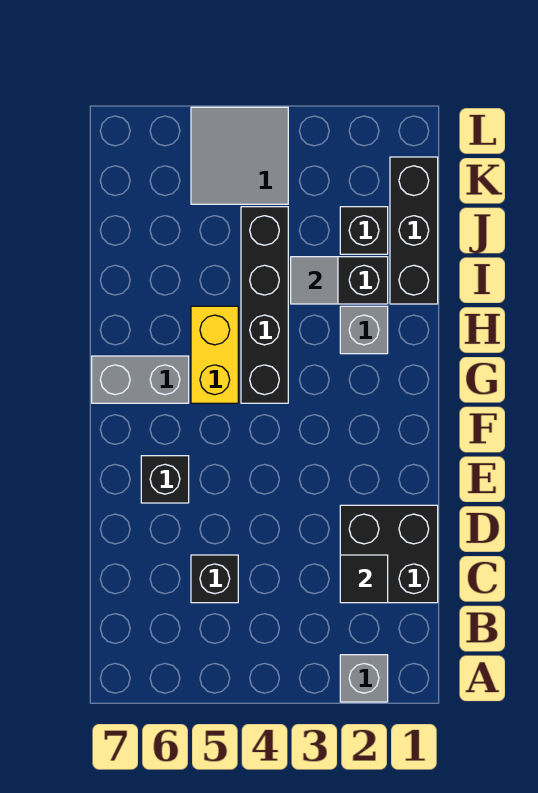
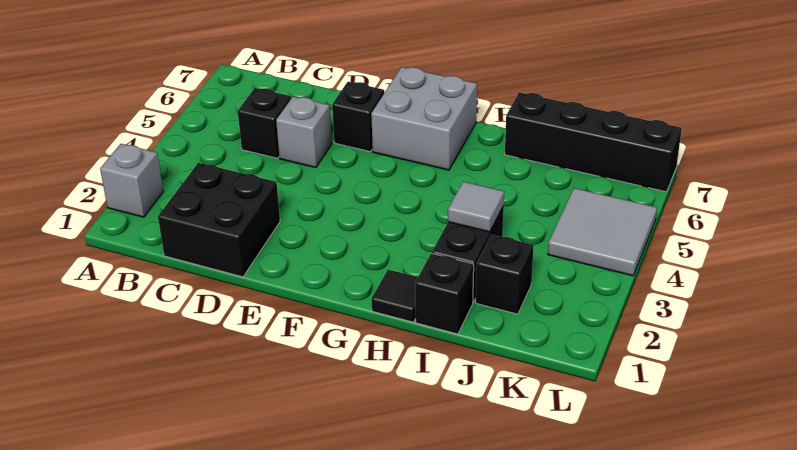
black 1x1 tile [340,555,388,603] -> black 1x1 tile moved to [371,270,418,322]
black 1x4 brick [241,207,288,403] -> black 1x4 brick moved to [505,92,682,192]
yellow 1x2 brick [191,306,238,403] -> none
grey 1x2 brick [92,356,189,403] -> grey 2x2 brick [371,67,477,170]
grey 1x1 brick [340,306,388,354] -> grey 1x1 brick moved to [276,97,332,168]
black 1x3 brick [390,157,438,304] -> black 1x1 brick [415,253,474,334]

